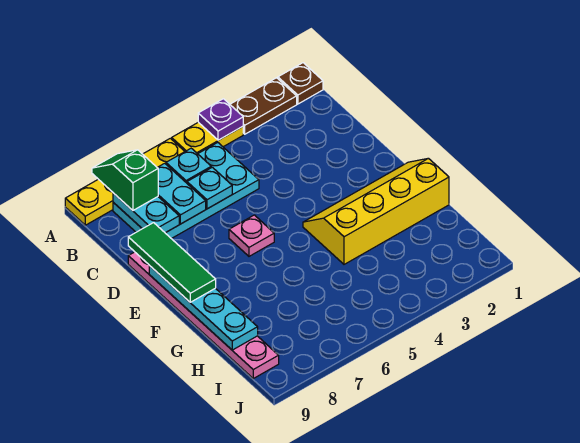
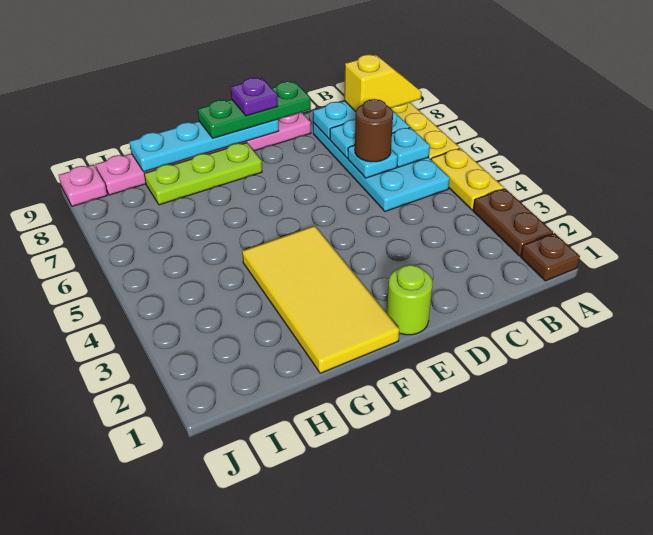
purple 1x1 plate [198,99,243,140] -> purple 1x1 plate moved to [230,78,278,116]
green 1x2 slope [92,150,158,210] -> yellow 1x2 slope [344,54,422,112]
none -> brown 1x1 round brick [355,99,393,162]
green 1x3 tile [128,223,216,302] -> green 1x3 plate [198,81,311,138]
none -> lime 1x1 round brick [387,265,433,335]
pink 1x1 plate [229,215,274,256] -> pink 1x1 plate moved to [59,165,107,206]
yellow 2x4 slope [303,158,449,264] -> yellow 2x4 tile [242,226,400,373]
none -> lime 1x3 plate [144,142,262,205]

